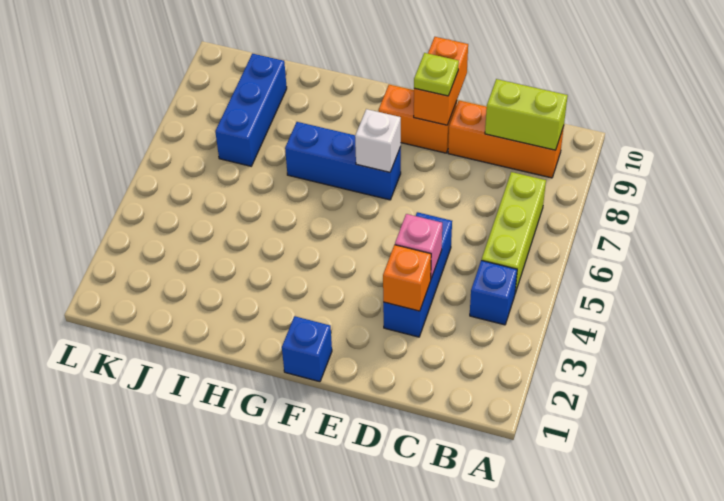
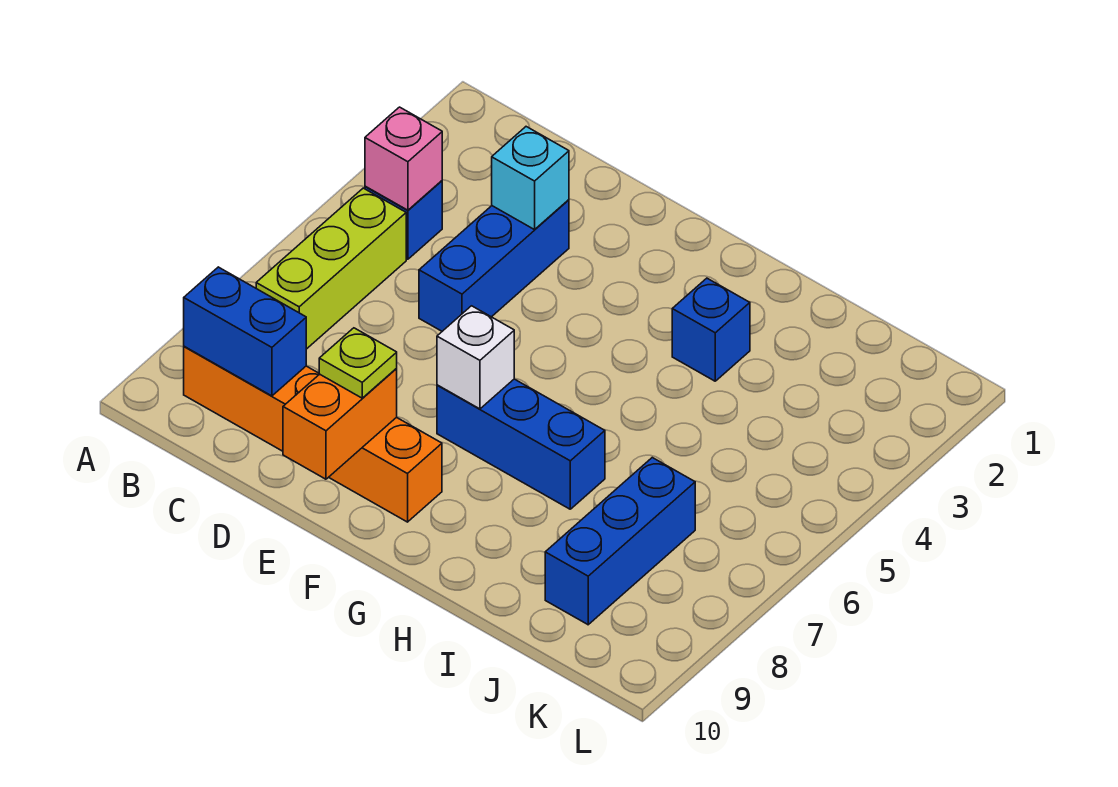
lime 1x2 brick [485,79,568,150] -> blue 1x2 brick [184,267,306,396]
orange 1x1 brick [383,245,431,311] -> cyan 1x1 brick [492,127,569,230]
pink 1x1 brick [395,214,442,278] -> pink 1x1 brick moved to [365,107,442,210]
blue 1x1 brick [282,316,332,382] -> blue 1x1 brick moved to [672,278,750,381]

